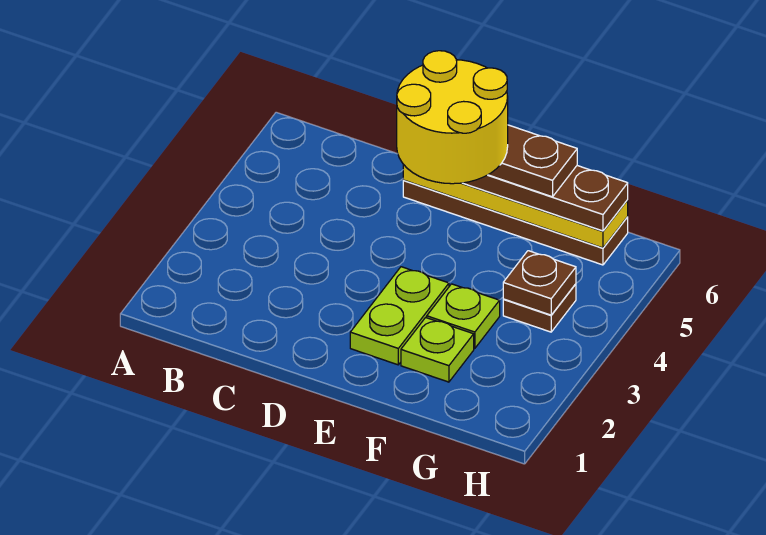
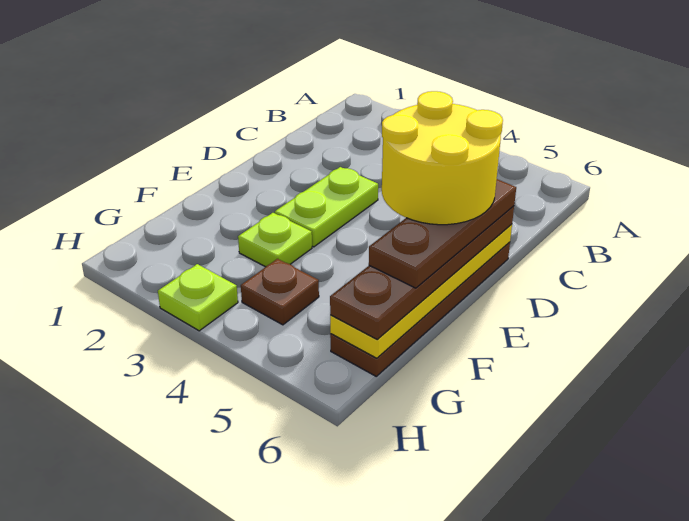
lime 1x2 plate [350,267,449,365] -> lime 1x2 plate turned to [275,167,378,247]
lime 1x1 plate [401,318,474,382] -> lime 1x1 plate moved to [158,264,238,331]
brown 1x1 plate [503,251,576,315] -> none

